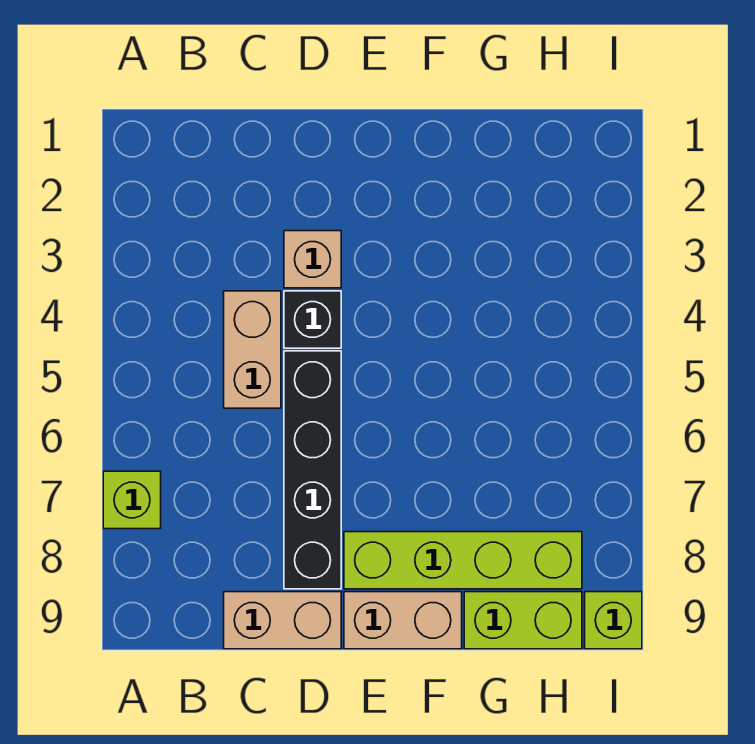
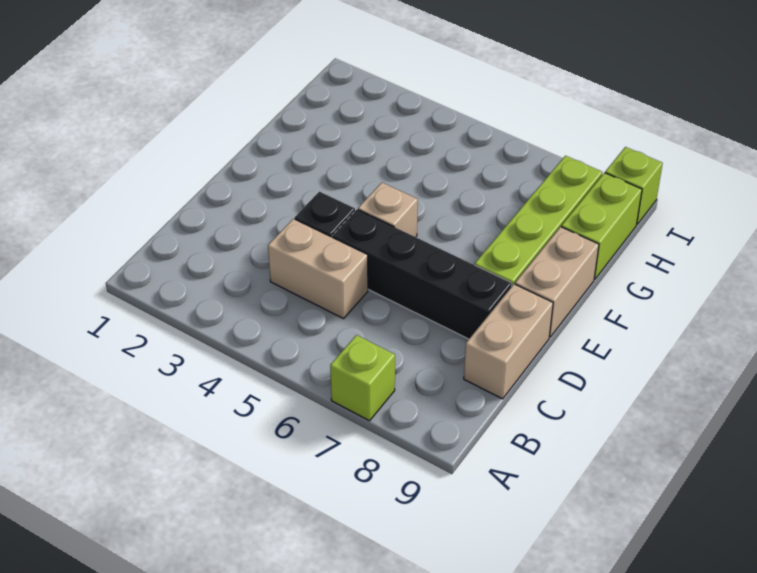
tan 1x1 brick [284,231,341,288] -> tan 1x1 brick moved to [358,183,418,237]

